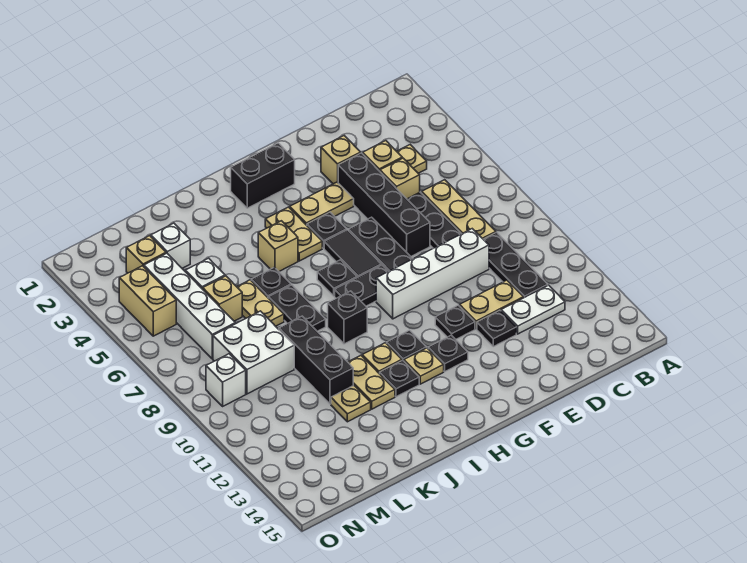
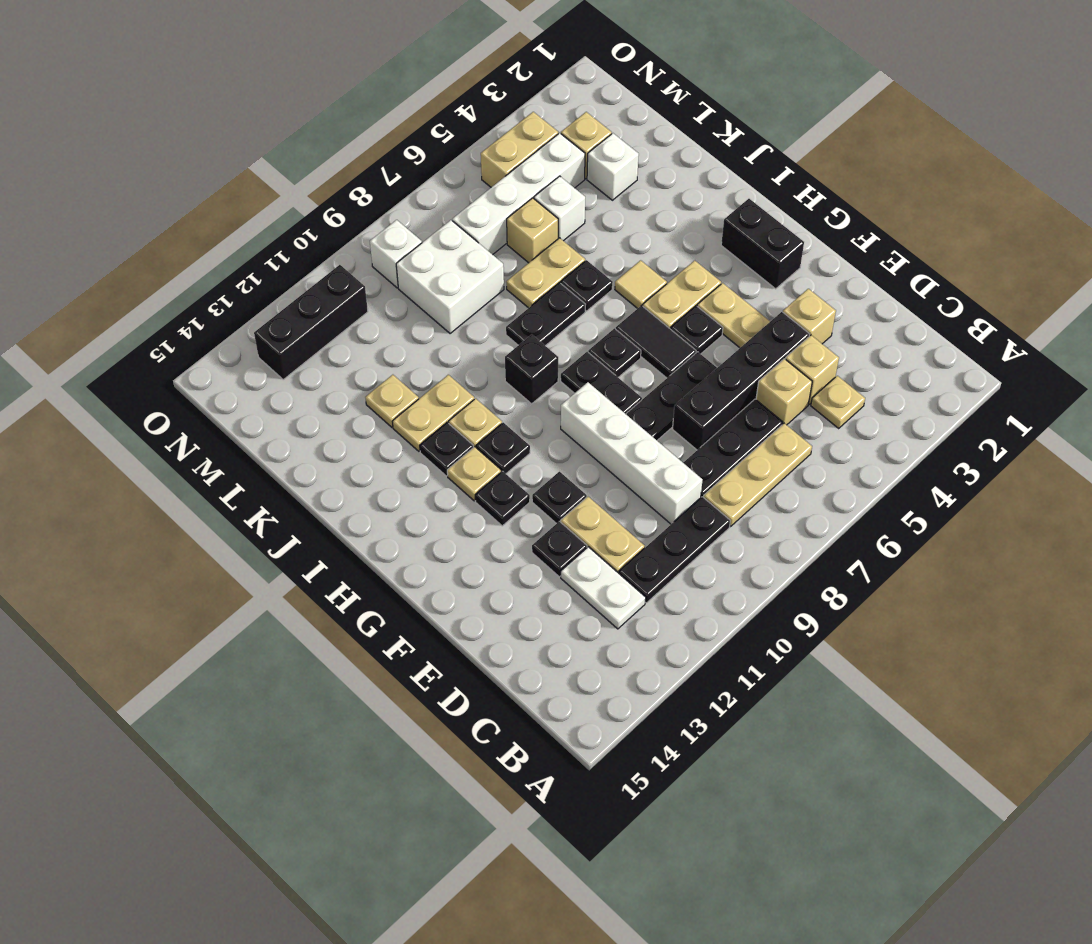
black 1x2 tile [324,230,381,278] -> black 1x2 tile turned to [616,305,696,378]
tan 1x1 brick [258,221,298,271] -> tan 1x1 tile [615,260,667,309]
black 1x3 brick [279,316,353,404] -> black 1x3 brick moved to [254,265,368,379]

